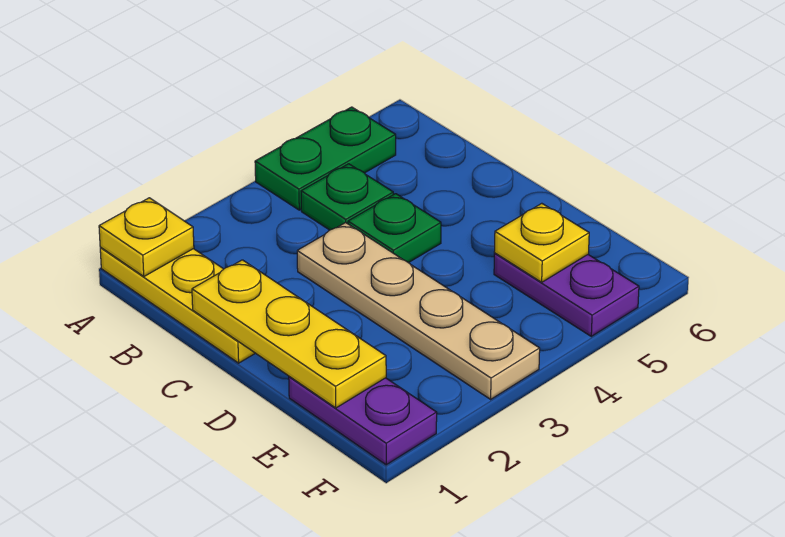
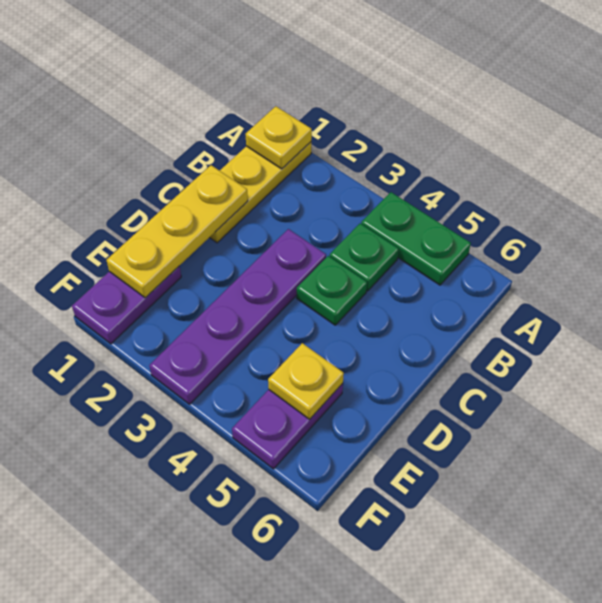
tan 1x4 plate [297,222,540,399] -> purple 1x4 plate [149,229,326,404]

